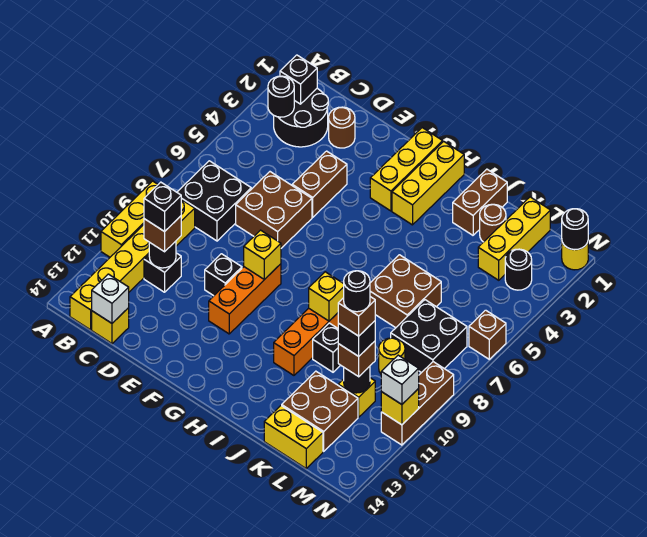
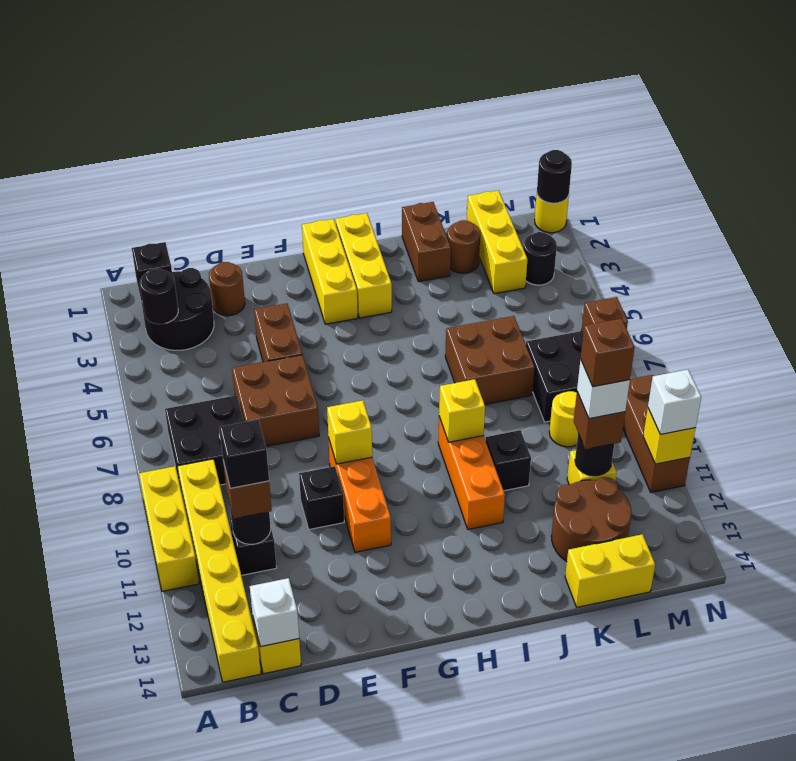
brown 2x2 brick [282,371,358,451] -> brown 2x2 round brick [551,477,632,562]
black 1x1 brick [338,321,375,356] -> white 1x1 brick [577,359,630,419]
black 1x1 round brick [344,271,370,312] -> none

